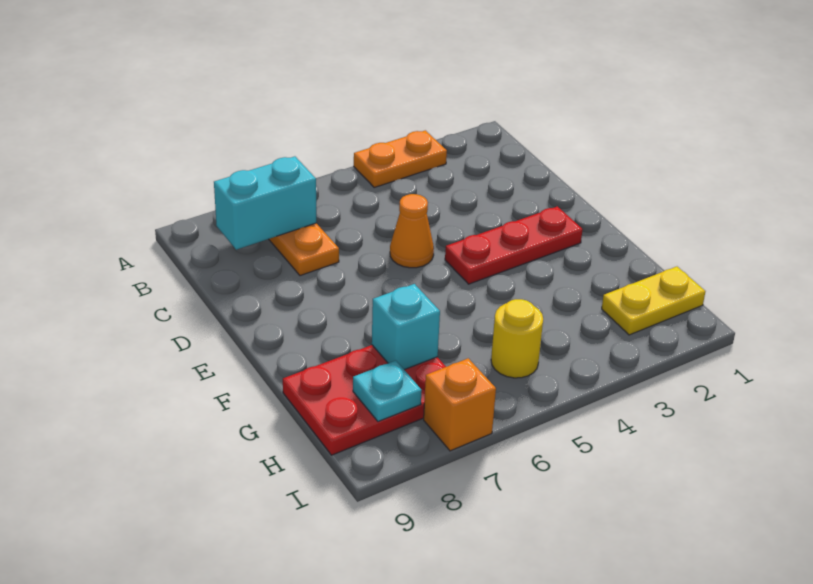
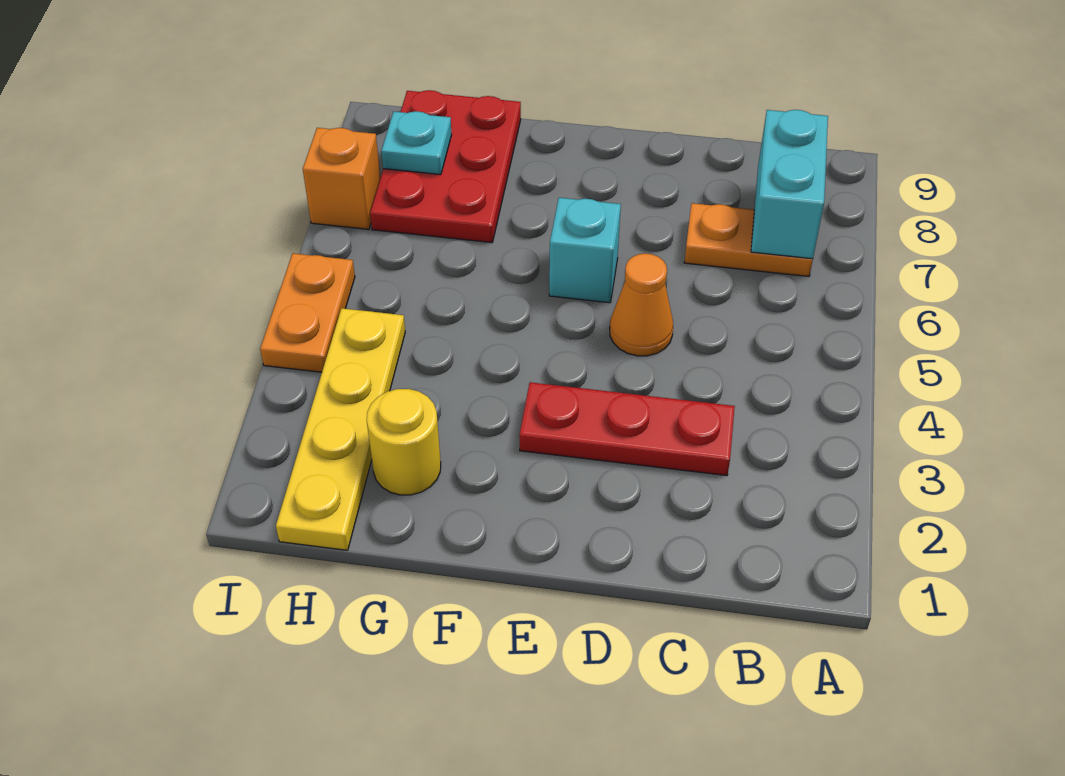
orange 1x2 plate [354,130,447,187] -> orange 1x2 plate moved to [260,253,355,372]
red 1x3 plate [445,206,583,284] -> red 1x3 plate turned to [519,382,735,476]
cyan 1x1 brick [372,284,440,370] -> cyan 1x1 brick moved to [549,198,621,303]
yellow 1x2 plate [602,267,705,335] -> yellow 1x4 plate [276,308,405,550]
yellow 1x1 round brick [491,299,543,378] -> yellow 1x1 round brick moved to [367,389,441,495]

